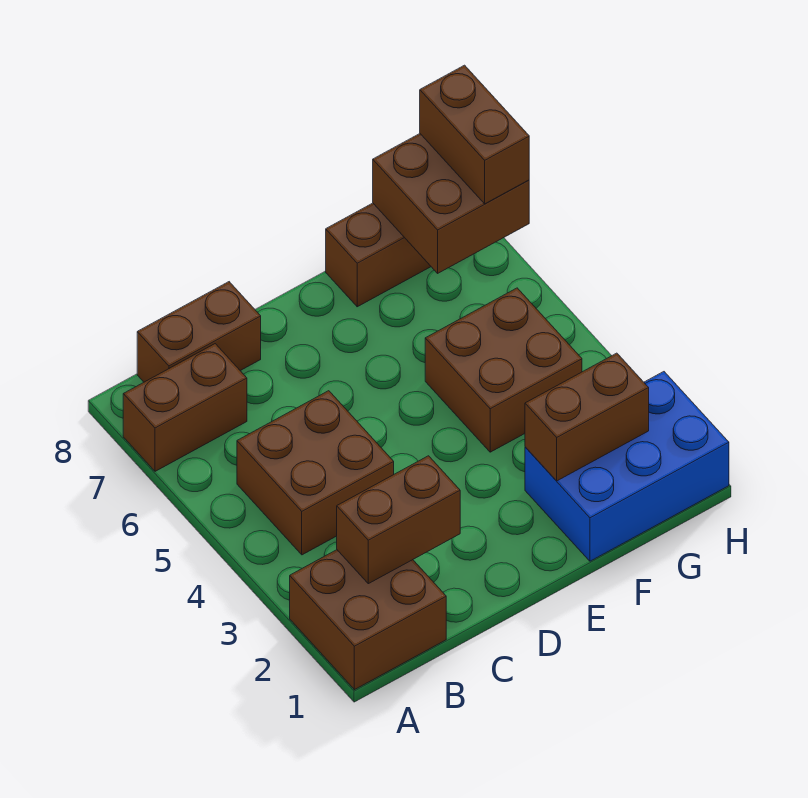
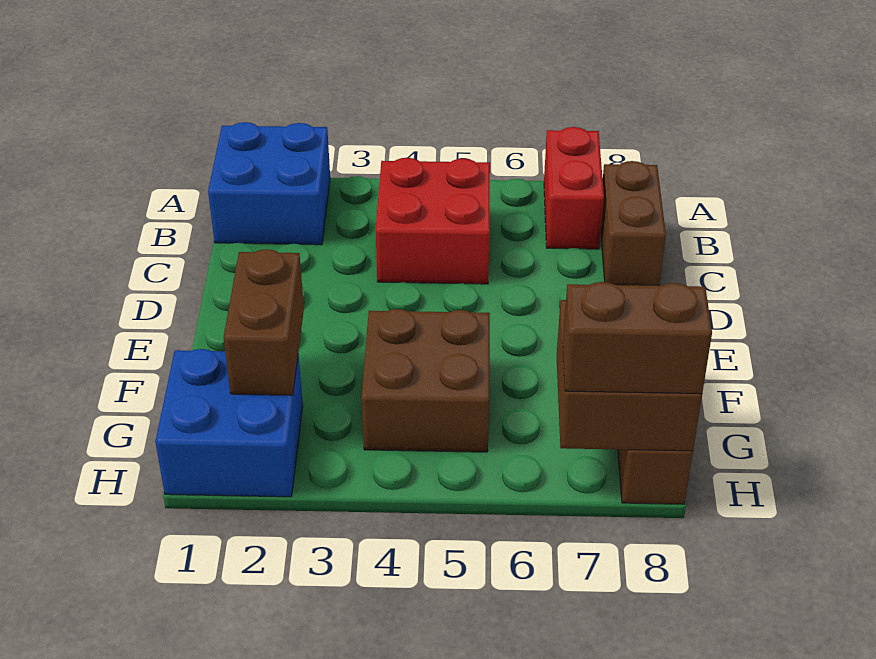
brown 2x2 brick [290,550,446,690] -> blue 2x2 brick [208,122,330,245]
brown 1x2 brick [123,344,247,471] -> red 1x2 brick [544,127,604,249]
brown 1x2 brick [337,456,460,584] -> none
brown 2x2 brick [237,391,394,555] -> red 2x2 brick [376,158,490,284]
blue 2x3 brick [525,372,729,561] -> blue 2x2 brick [155,349,303,497]

